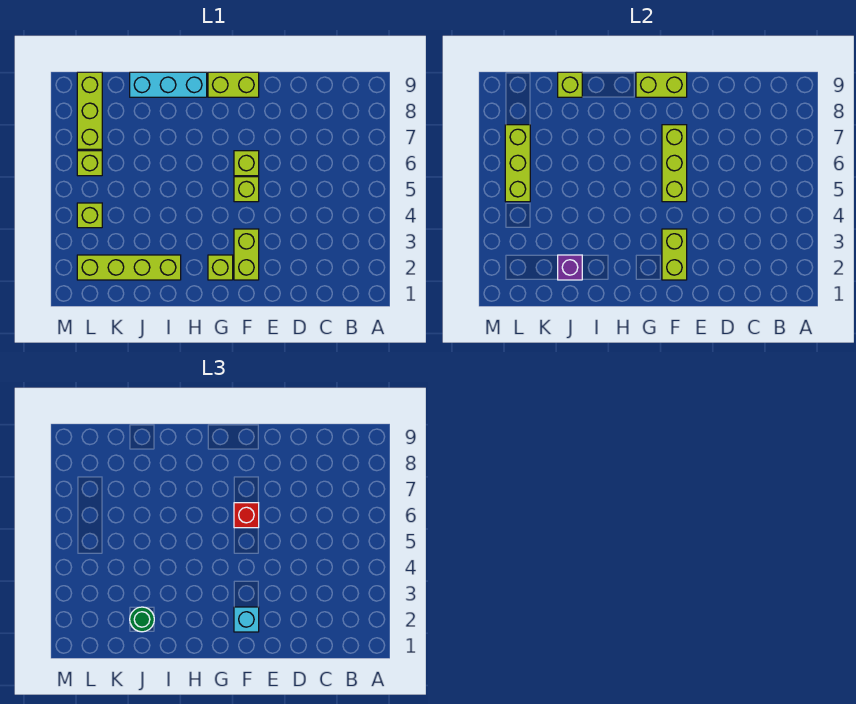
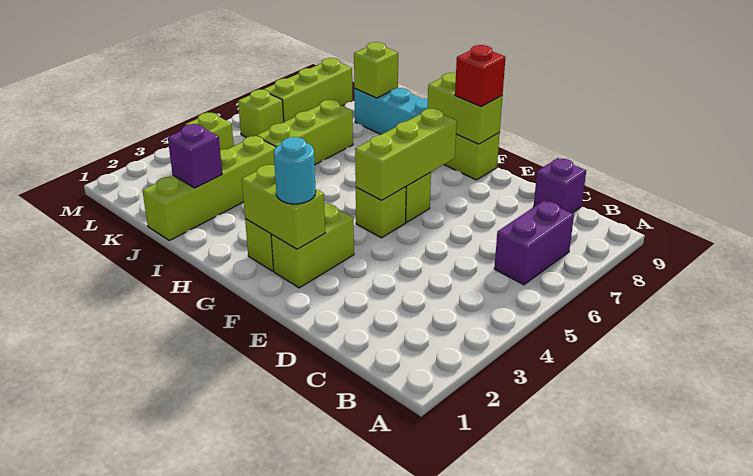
none -> purple 1x2 brick [494,201,574,285]
none -> purple 1x1 brick [534,158,586,213]
lime 1x2 brick [662,229,687,280] -> lime 1x2 brick turned to [242,164,325,249]
cyan 1x1 brick [234,607,259,632] -> cyan 1x1 round brick [274,137,316,204]
red 1x1 brick [234,503,259,528] -> red 1x1 brick moved to [455,45,505,107]
lime 1x4 brick [77,255,181,280] -> lime 1x4 brick turned to [142,136,276,241]
green 1x1 round brick [130,607,154,632] -> none
lime 1x3 brick [505,125,530,202] -> lime 1x3 brick moved to [257,100,353,165]

